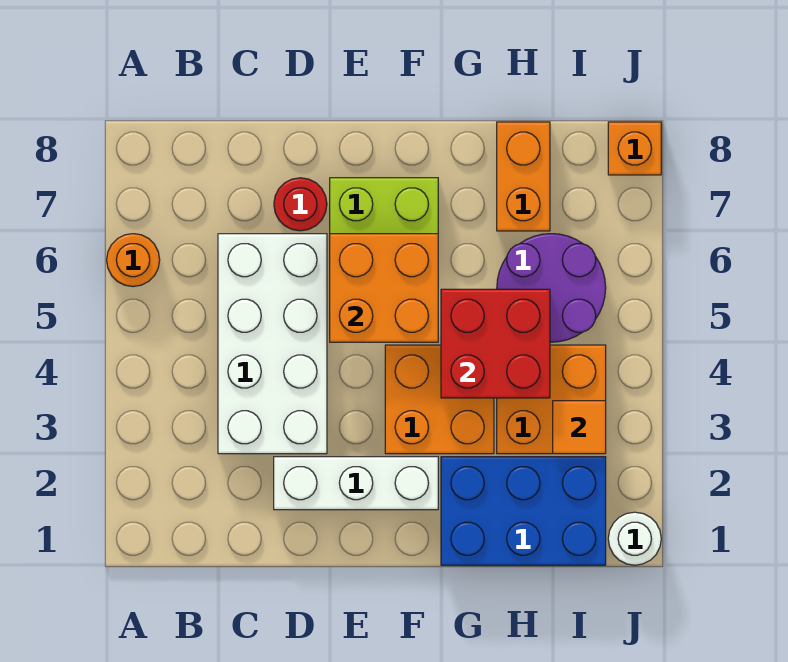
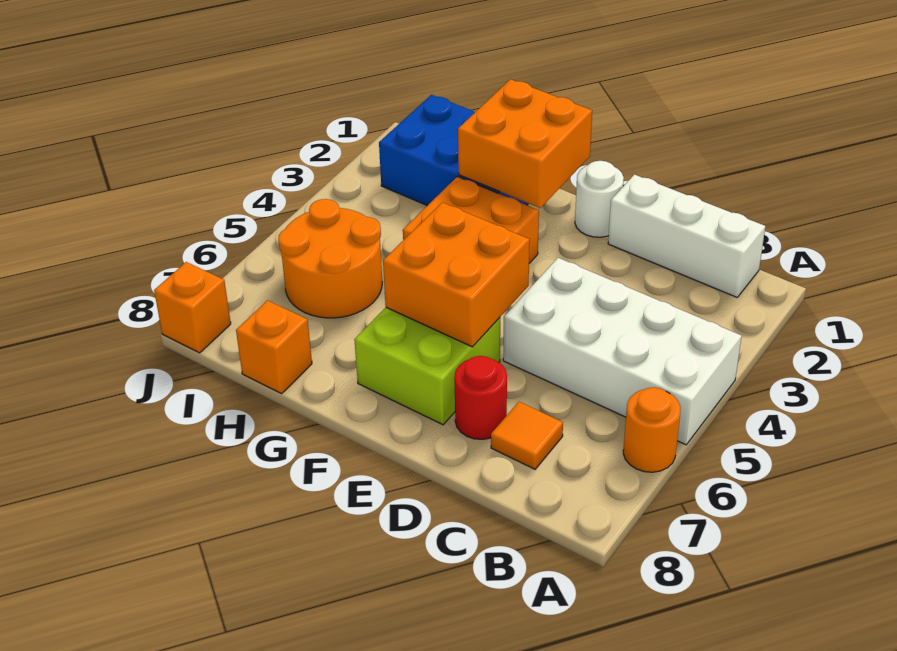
white 2x4 brick [218,234,327,454] -> white 2x4 brick turned to [503,258,742,445]
white 1x3 brick [274,457,438,510] -> white 1x3 brick moved to [608,175,765,297]
red 2x2 brick [441,289,550,398] -> none
orange 2x2 brick [497,345,606,454] -> orange 2x2 brick moved to [458,79,592,208]
purple 2x2 round brick [497,234,606,342] -> orange 2x2 round brick [278,199,382,318]
orange 1x2 brick [497,122,550,231] -> orange 1x1 brick [236,300,312,394]
orange 1x1 tile [553,401,606,454] -> orange 1x1 tile moved to [491,402,563,469]
white 1x1 round brick [608,512,661,565] -> white 1x1 round brick moved to [575,161,624,237]

